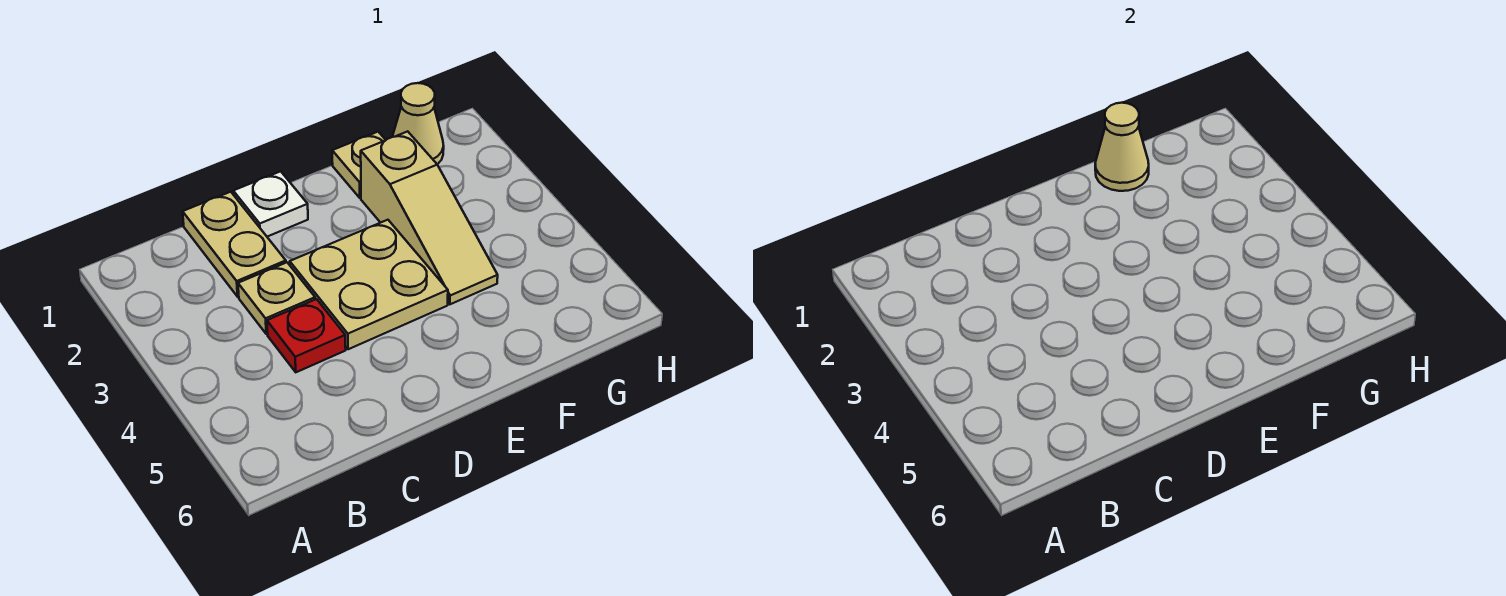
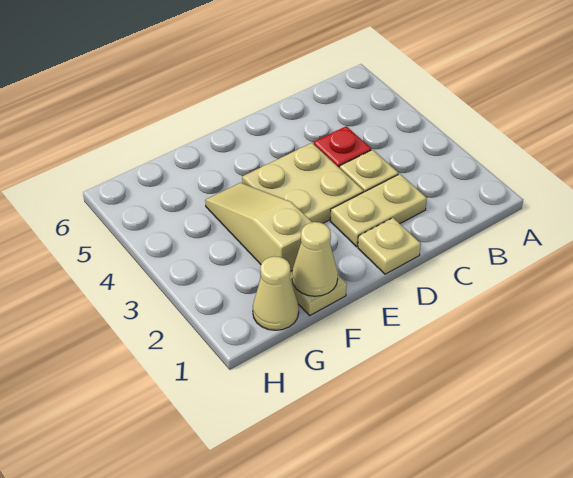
tan 1x2 plate [183,192,286,297] -> tan 1x2 plate turned to [330,174,427,247]
white 1x1 plate [233,171,308,237] -> tan 1x1 plate [358,218,421,274]

